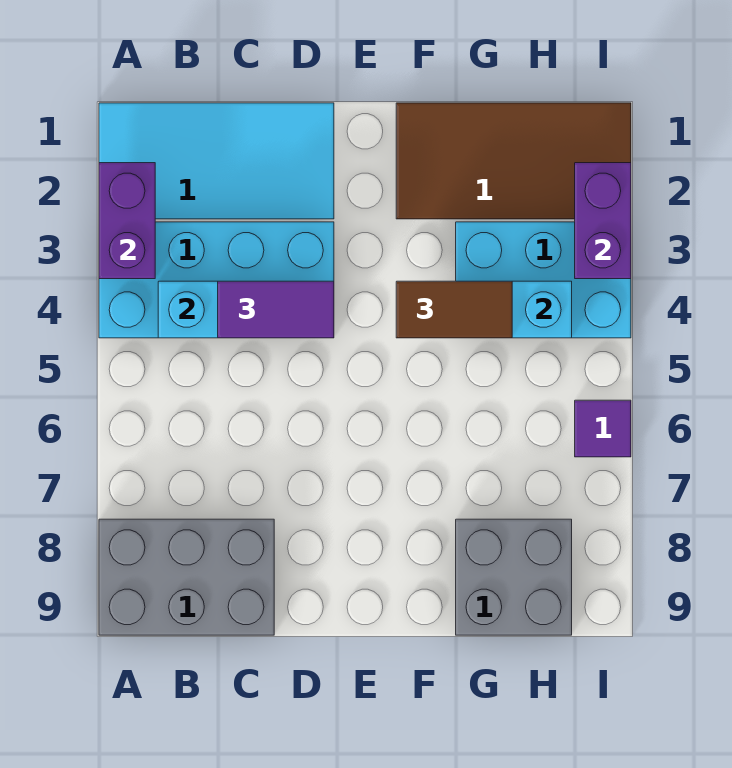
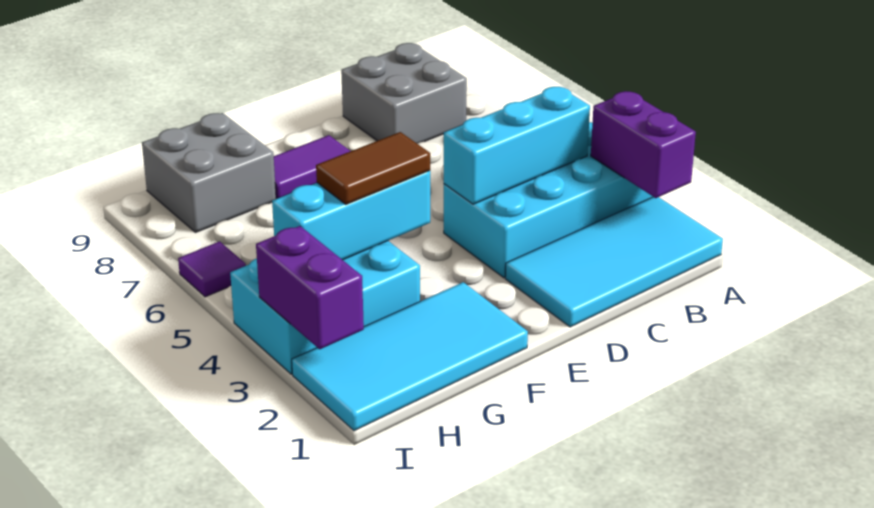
grey 2x3 brick [99,519,274,635] -> grey 2x2 brick [341,43,467,143]
purple 1x2 tile [218,281,334,338] -> purple 1x2 tile moved to [274,135,350,199]
brown 2x4 tile [396,103,631,219] -> cyan 2x4 tile [292,282,528,431]

